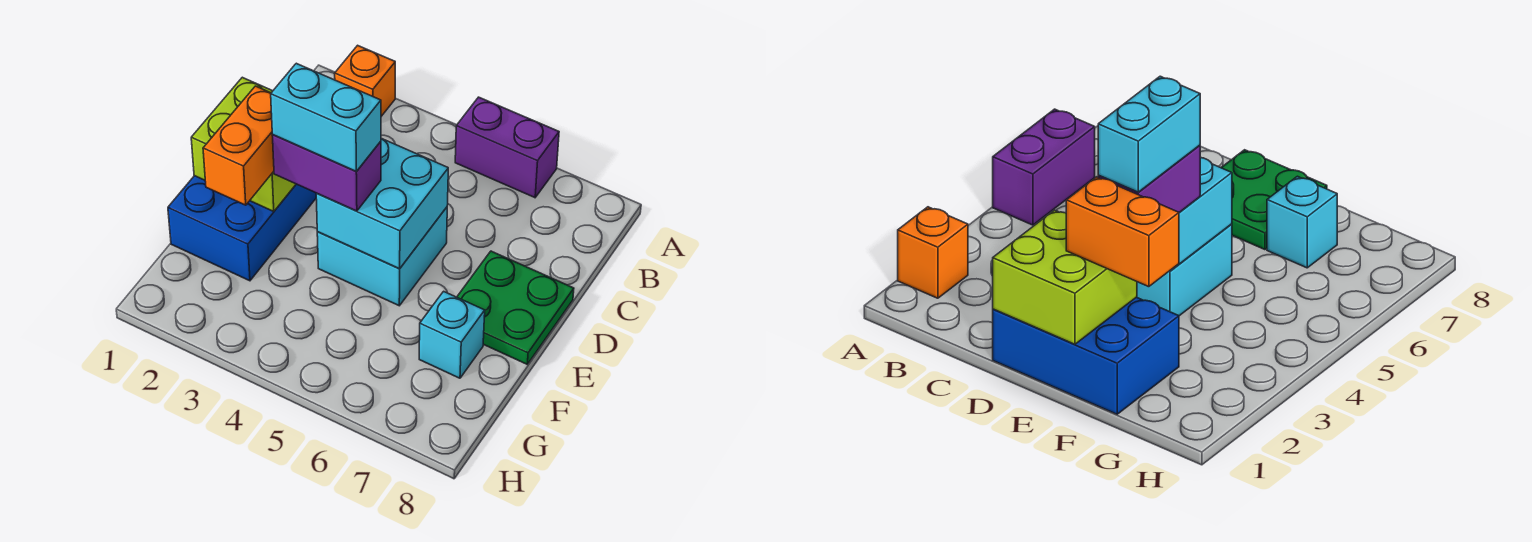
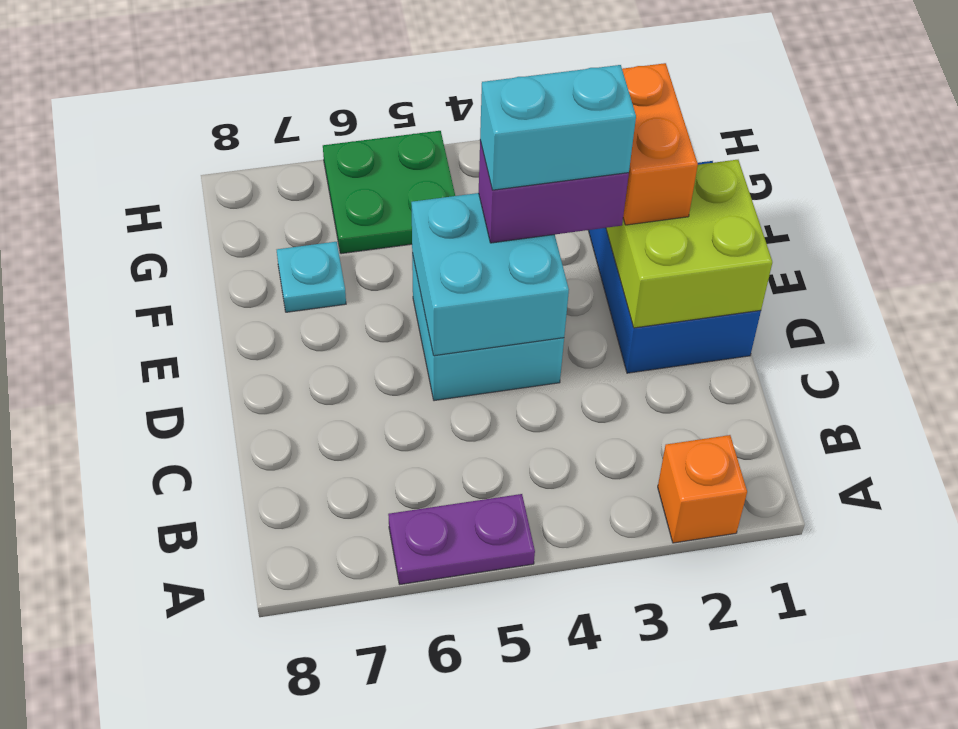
purple 1x2 brick [455,97,559,198] -> purple 1x2 plate [388,494,535,585]
green 2x2 plate [457,251,574,364] -> green 2x2 plate moved to [323,131,455,254]
cyan 1x1 brick [419,291,485,378] -> cyan 1x1 plate [277,242,346,312]

